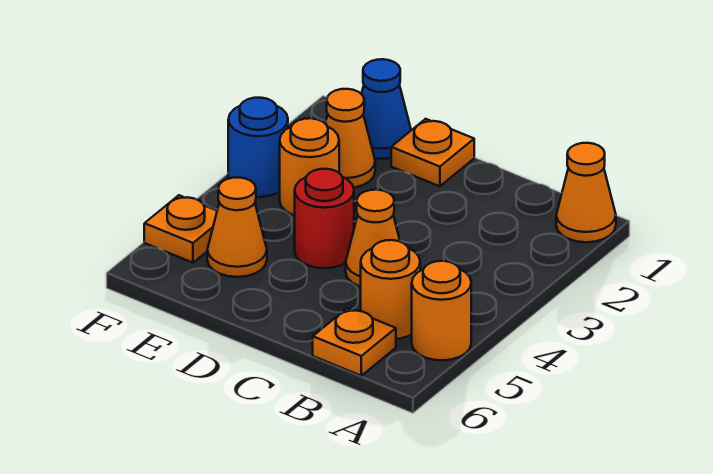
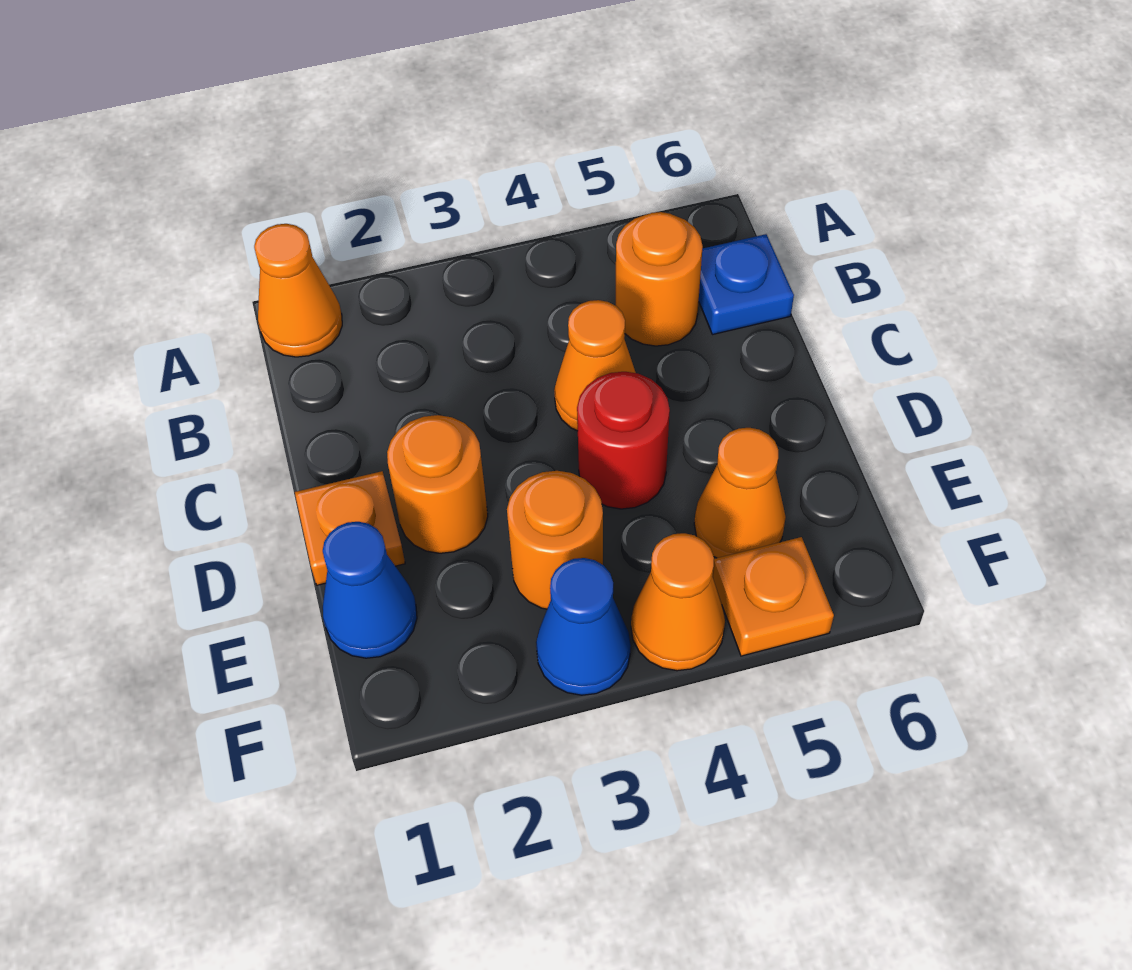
orange 1x1 round brick [412,261,471,360] -> orange 1x1 round brick moved to [387,415,488,553]
orange 1x1 plate [313,308,396,376] -> blue 1x1 plate [699,234,794,335]
orange 1x1 cone [325,89,375,188] -> orange 1x1 cone moved to [631,533,725,671]
blue 1x1 round brick [228,98,288,197] -> blue 1x1 cone [536,558,631,695]

